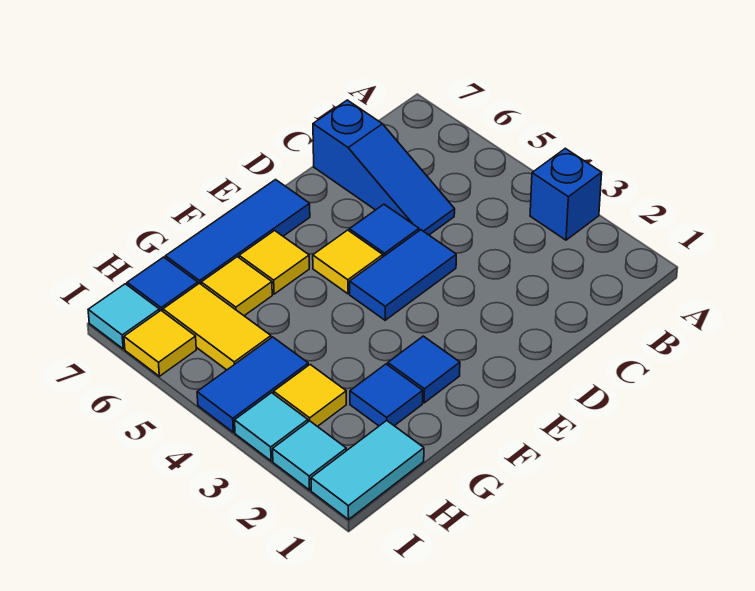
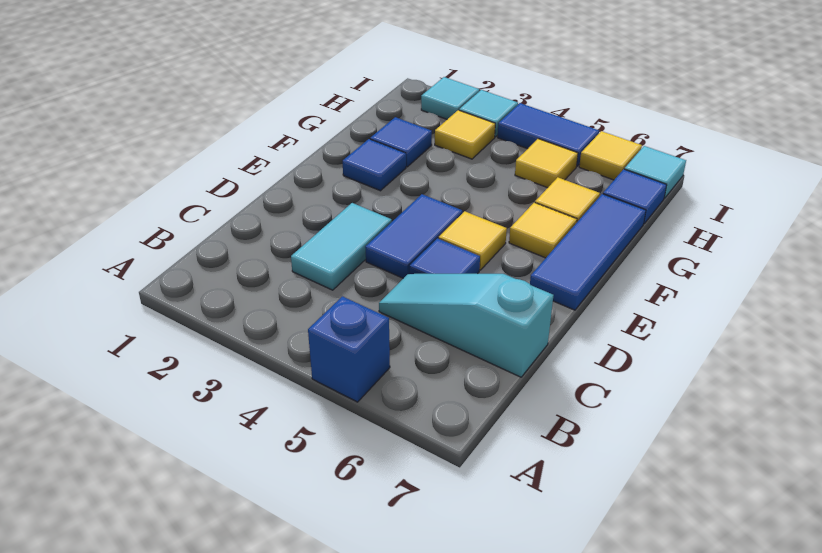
blue 1x1 brick [530,148,602,240] -> blue 1x1 brick moved to [308,296,390,402]
blue 1x3 slope [313,100,455,235] -> cyan 1x3 slope [379,274,554,377]
cyan 1x2 tile [311,421,424,519] -> cyan 1x2 tile moved to [291,203,392,290]
blue 1x2 tile [197,337,308,432] -> blue 1x2 tile turned to [498,103,599,166]
yellow 1x2 tile [163,283,271,370] -> yellow 1x1 tile [515,139,578,188]

